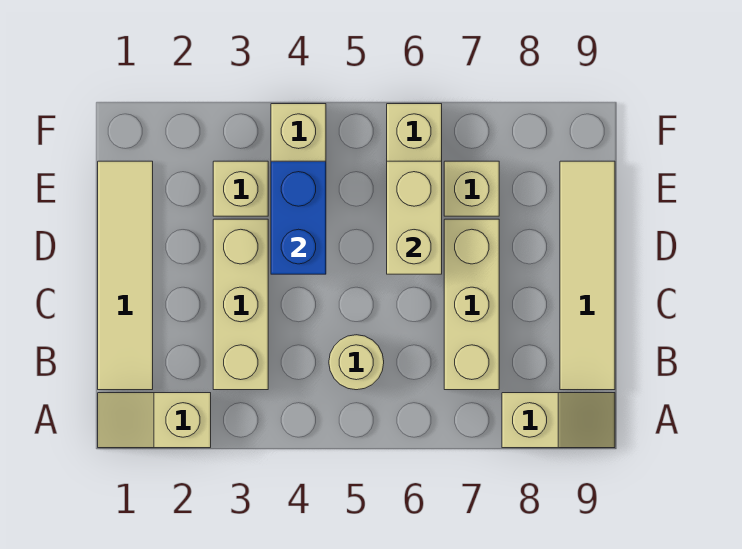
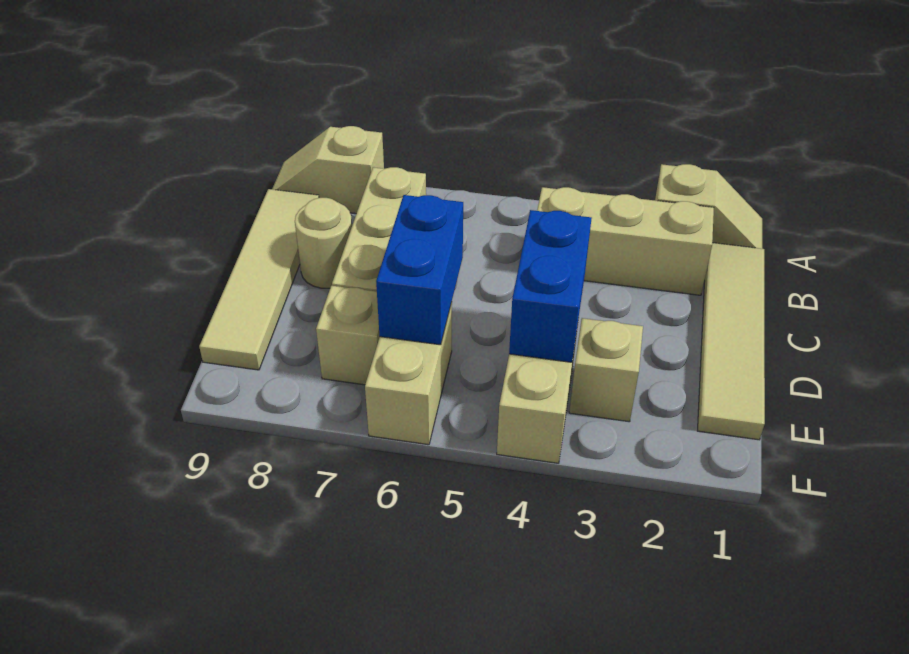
tan 1x3 brick [213,219,268,390] -> tan 1x3 brick turned to [537,187,714,295]
tan 1x1 round brick [329,335,384,390] -> tan 1x1 round brick moved to [295,198,352,288]
tan 1x2 brick [387,161,442,274] -> blue 1x2 brick [376,195,463,345]

